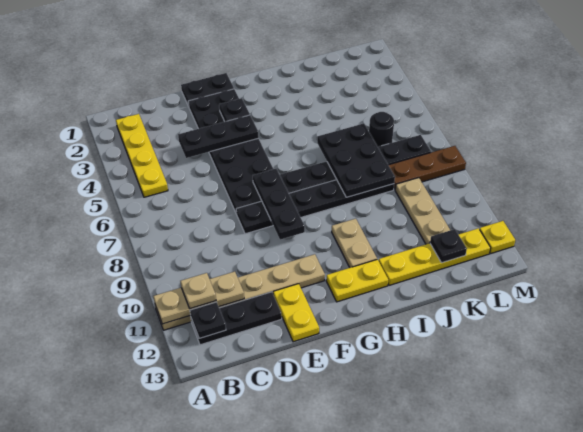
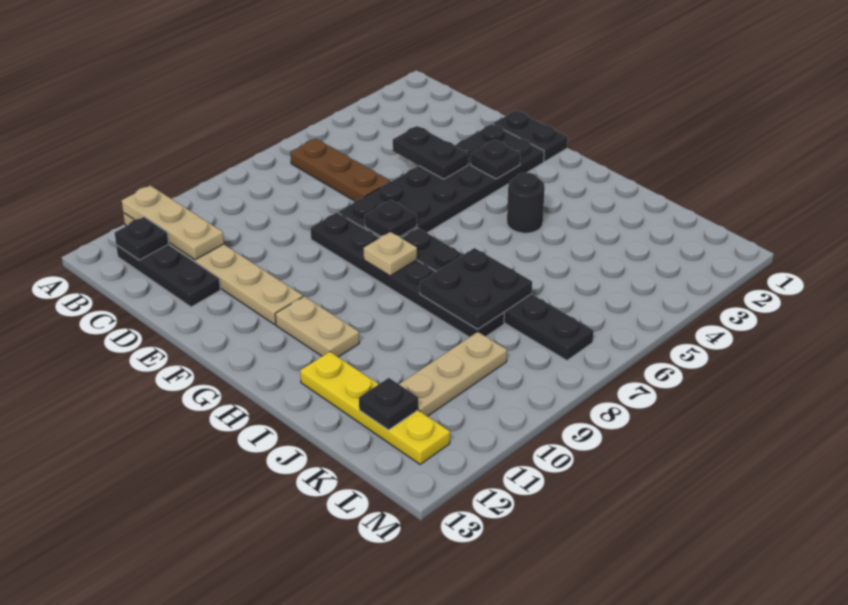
yellow 1x4 plate [116,114,168,197] -> none
tan 1x1 plate [181,273,216,309] -> tan 1x1 plate moved to [364,232,417,276]
black 1x3 plate [178,115,259,158] -> black 1x2 plate [393,126,468,179]
yellow 1x2 plate [273,284,319,342] -> none
black 1x3 plate [253,169,305,240] -> black 1x1 plate [365,200,417,237]
yellow 1x2 plate [326,259,388,302] -> none
tan 1x2 plate [332,219,377,268] -> tan 1x2 plate turned to [275,296,359,357]
black 2x3 plate [317,123,395,197] -> black 2x2 plate [420,248,532,329]
black 1x1 round brick [369,112,394,147] -> black 1x1 round brick moved to [507,173,545,233]
brown 1x3 plate [389,146,466,189] -> brown 1x3 plate moved to [290,139,390,201]
yellow 1x1 plate [480,221,515,253] -> none

